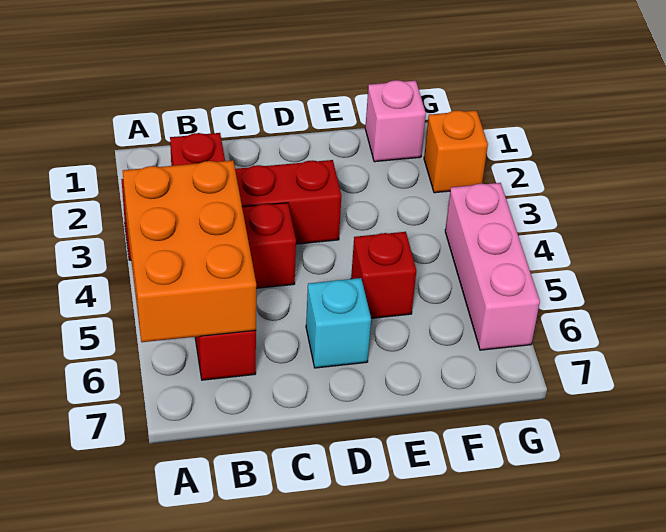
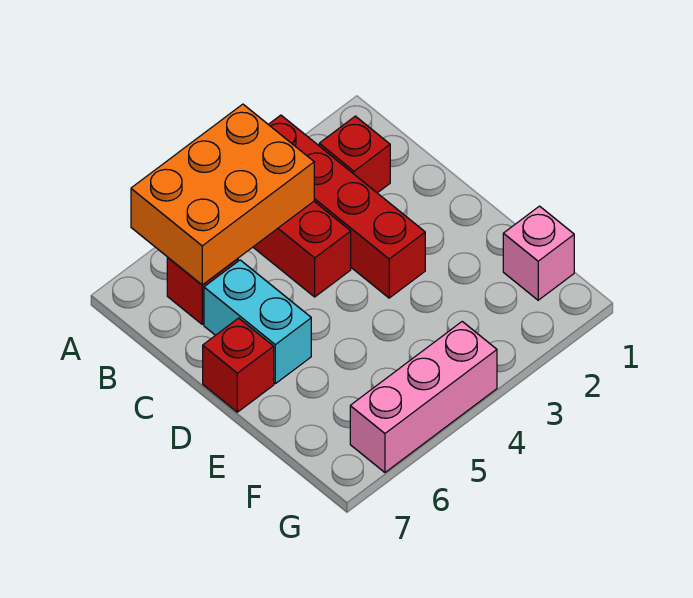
cyan 1x1 brick [306,278,371,368] -> cyan 1x2 brick [204,260,311,384]
red 1x1 brick [351,232,416,318] -> red 1x1 brick moved to [203,318,274,412]
orange 1x1 brick [424,110,488,193] -> none

